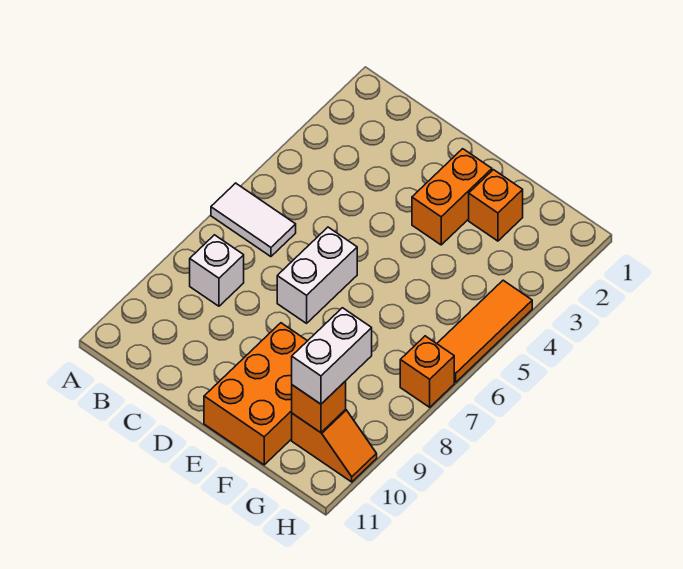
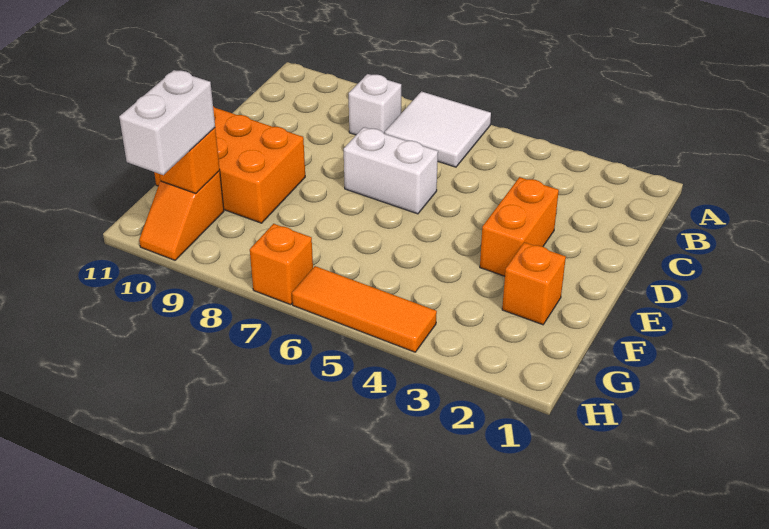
white 1x2 tile [211,183,296,257] -> white 2x2 tile [385,91,491,167]
orange 1x2 brick [412,149,492,245] -> orange 1x2 brick turned to [480,177,559,276]
white 1x2 brick [292,308,372,404] -> white 1x2 brick turned to [119,70,215,175]

